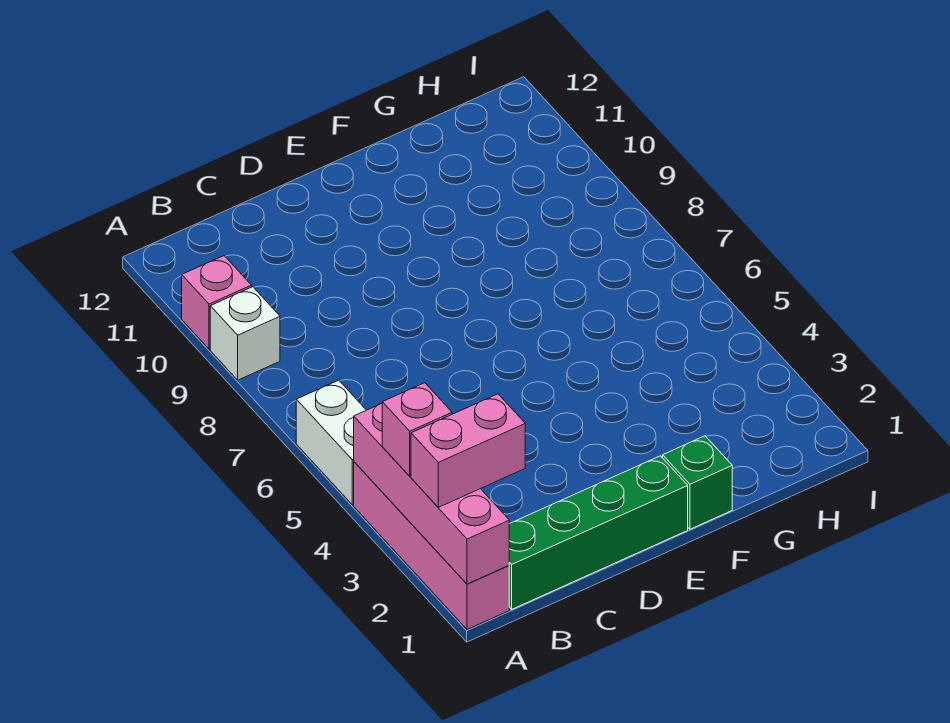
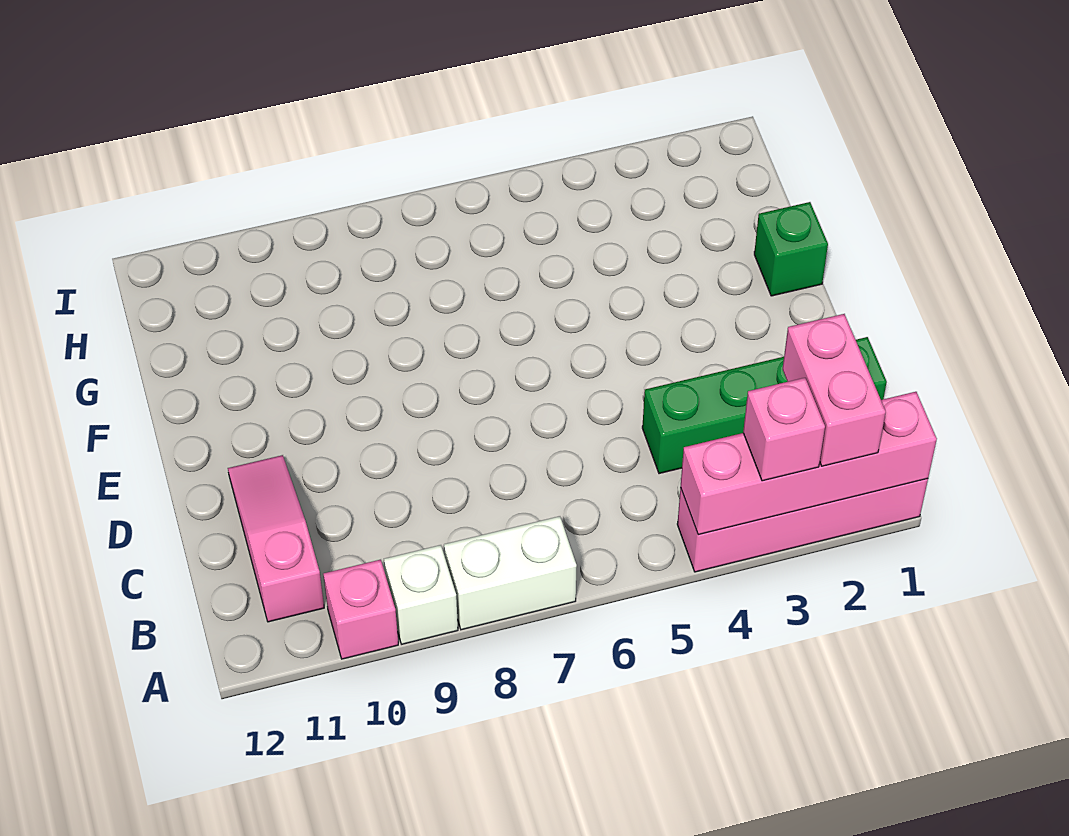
white 1x2 brick [296,380,366,505] -> white 1x2 brick moved to [444,516,577,630]
green 1x4 brick [509,456,688,609] -> green 1x4 brick turned to [642,337,887,474]
none -> pink 1x3 slope [228,455,324,622]

